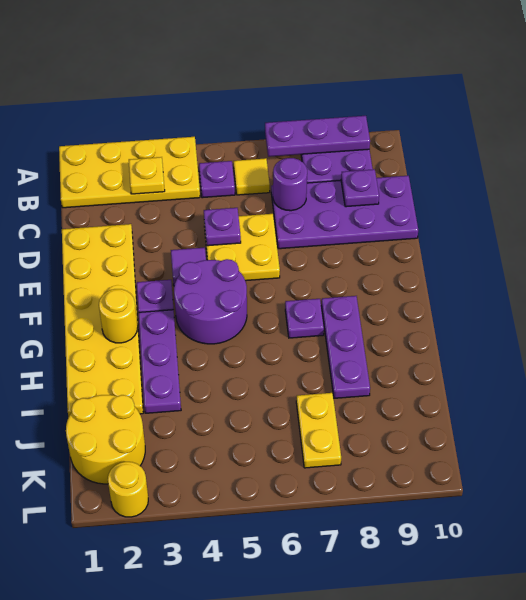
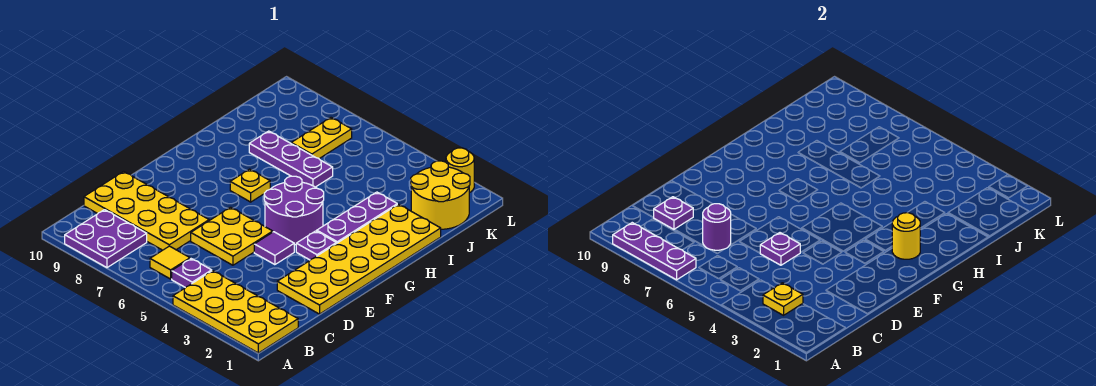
purple 2x4 plate [271,176,418,249] -> yellow 2x4 plate [84,172,209,250]
purple 1x1 plate [285,299,324,338] -> yellow 1x1 plate [230,169,270,202]
purple 1x3 plate [321,296,370,398] -> purple 1x3 plate turned to [249,131,333,187]

